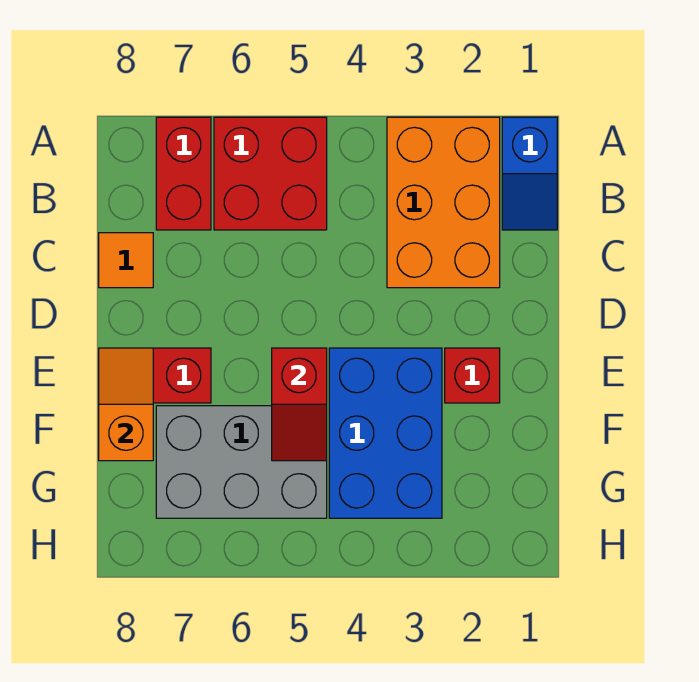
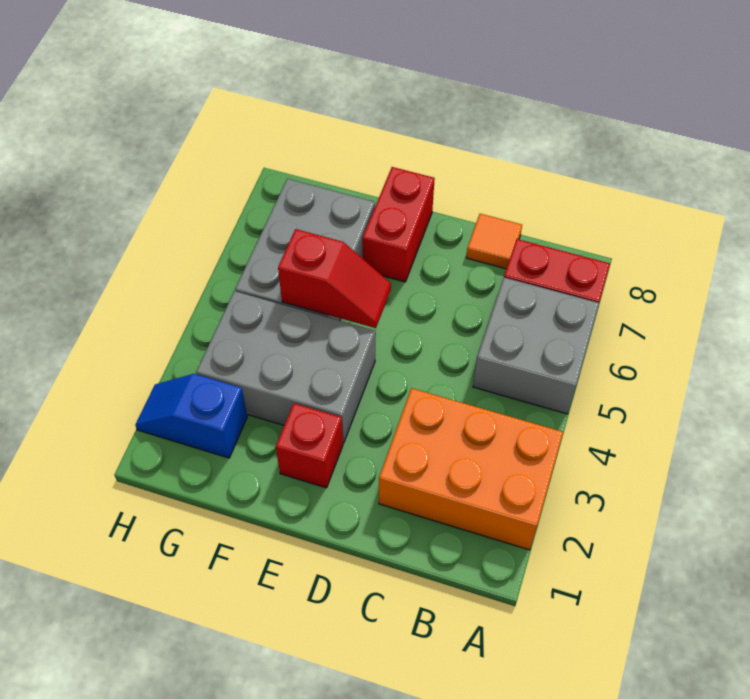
blue 1x2 slope [502,117,557,230] -> blue 1x2 slope moved to [135,374,247,458]
red 2x2 brick [214,117,327,230] -> grey 2x2 brick [473,277,599,414]
blue 2x3 brick [329,348,442,518] -> grey 2x3 brick [196,291,375,443]
red 1x2 slope [272,348,327,461] -> red 1x2 slope turned to [278,229,391,328]
orange 1x2 slope [99,348,153,461] -> none

